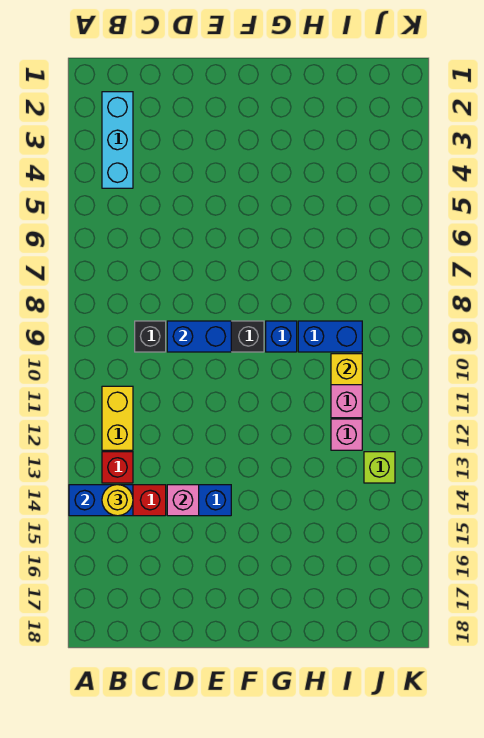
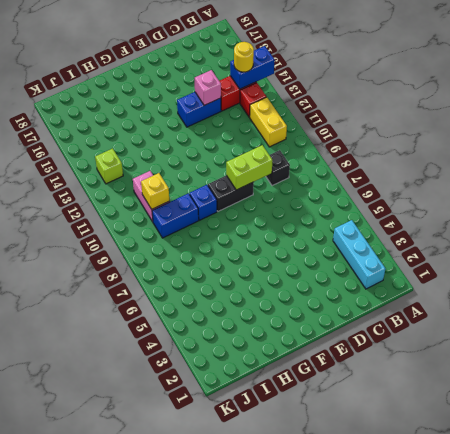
blue 1x2 brick [167,321,231,352] -> lime 1x2 brick [226,145,272,190]
pink 1x1 brick [331,419,362,450] -> none

